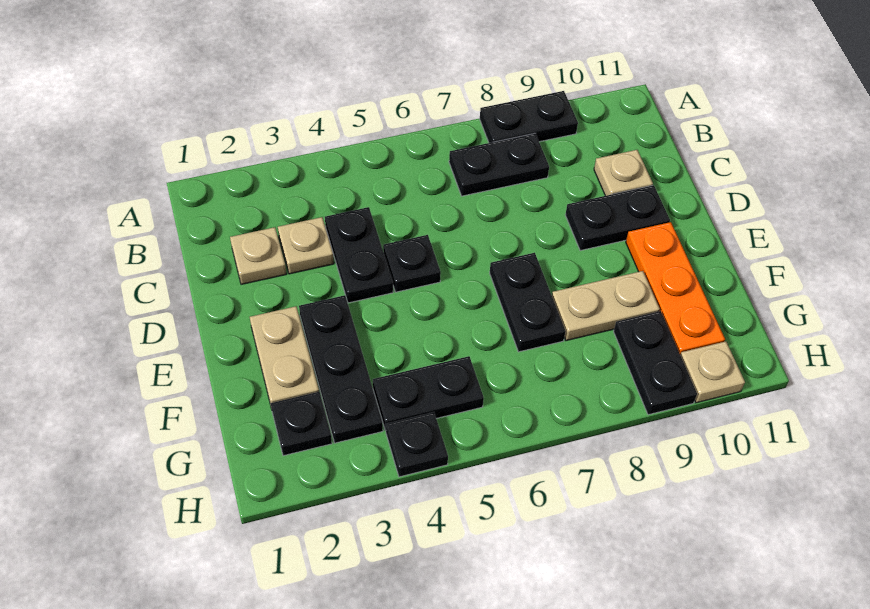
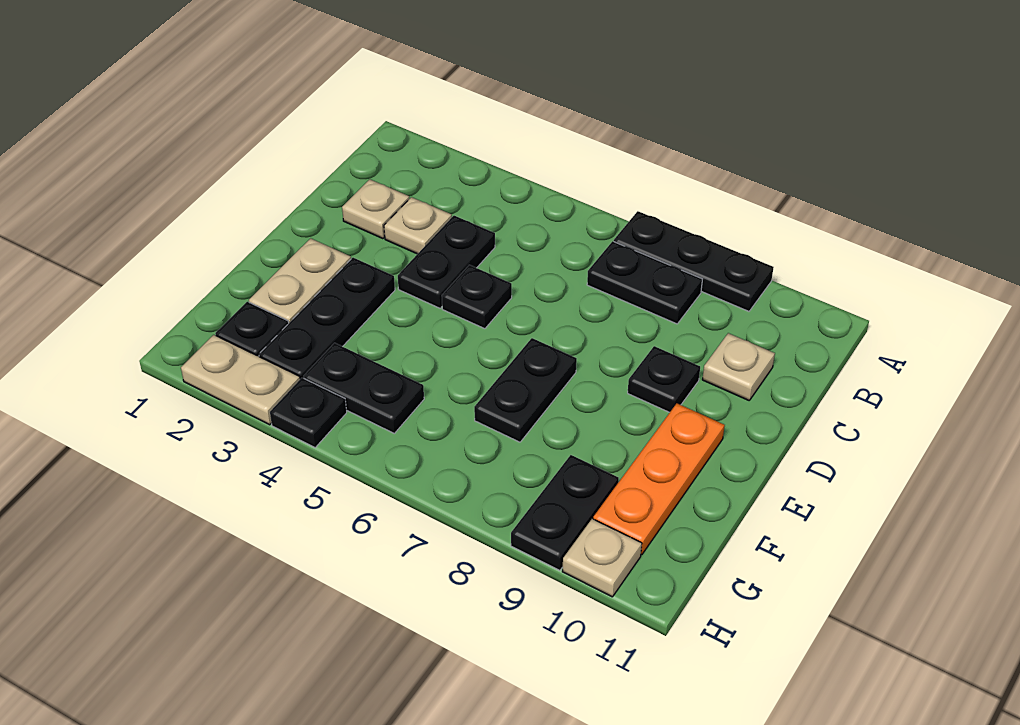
black 1x2 plate [480,91,578,143] -> black 1x3 plate [614,211,774,311]
black 1x2 plate [565,185,670,251] -> black 1x1 plate [628,346,700,412]
tan 1x2 plate [552,271,660,341] -> tan 1x2 plate moved to [181,335,300,425]

